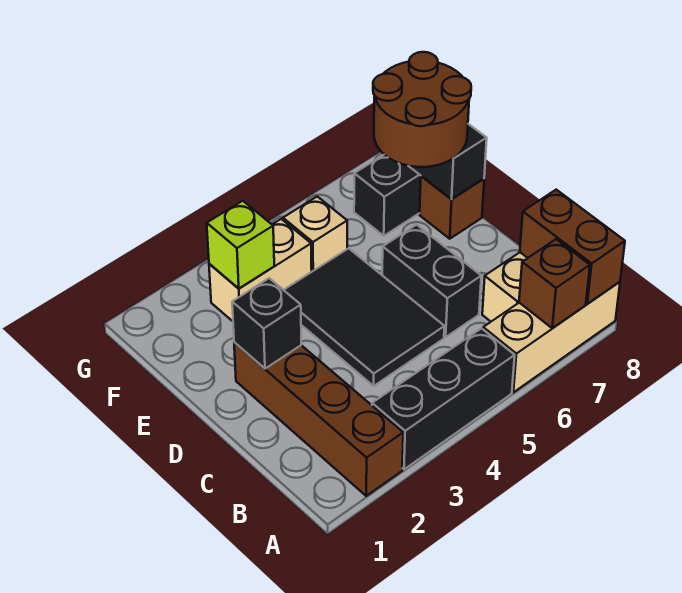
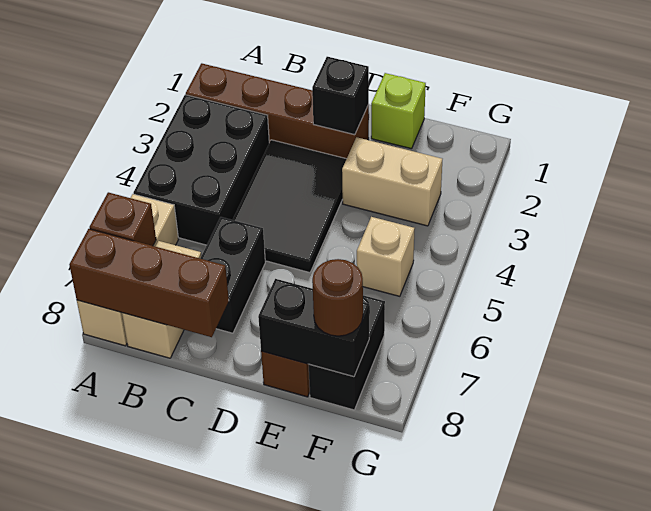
black 1x3 brick [372,329,515,469] -> black 2x3 brick [134,95,269,245]
brown 1x2 brick [520,190,625,304] -> brown 1x3 brick [69,229,229,337]
black 2x3 tile [284,248,444,386] -> black 2x3 tile turned to [233,140,346,273]
black 1x2 brick [382,225,481,337] -> black 1x2 brick turned to [200,217,265,333]
brown 2x2 round brick [373,52,471,167] -> brown 1x1 round brick [312,259,363,336]
tan 1x2 brick [209,219,312,321] -> tan 1x2 brick turned to [342,137,442,226]
lime 1x1 brick [207,201,274,288] -> lime 1x1 brick moved to [371,73,426,149]

